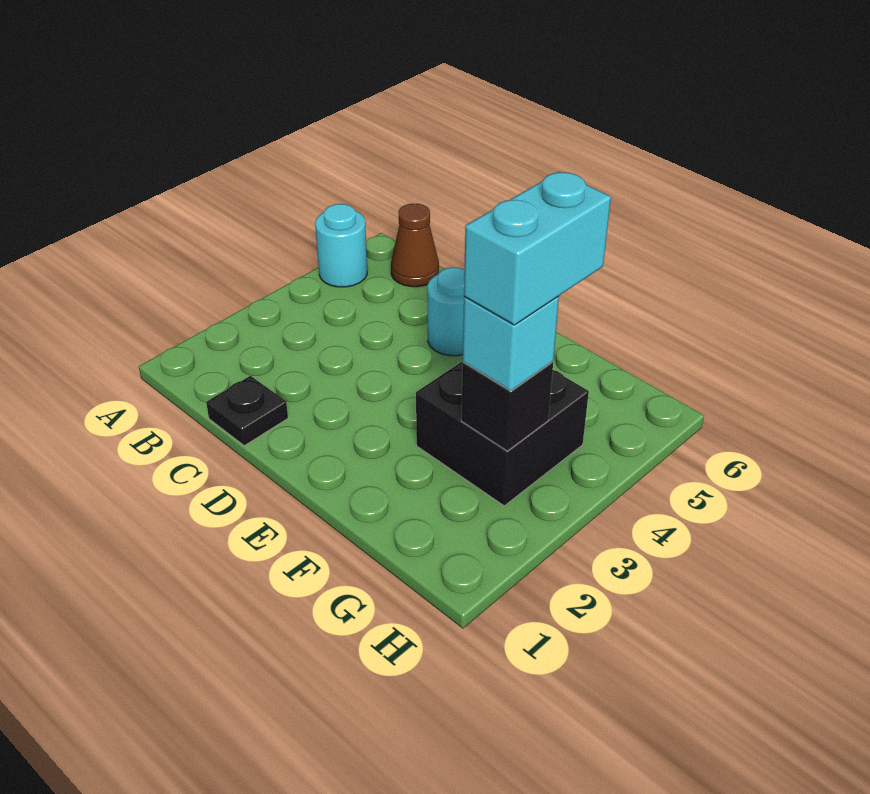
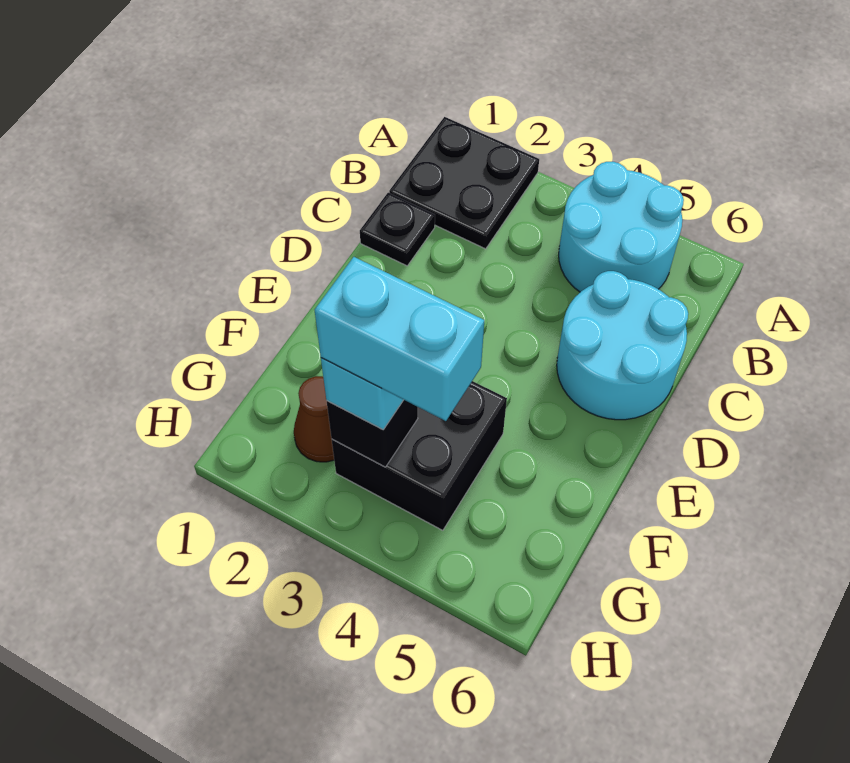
none -> black 2x2 plate [389,117,539,249]
cyan 1x1 round brick [315,204,367,287] -> cyan 2x2 round brick [559,162,684,292]
brown 1x1 cone [391,204,439,287] -> brown 1x1 cone moved to [294,376,334,462]
cyan 1x1 round brick [427,267,464,356] -> cyan 2x2 round brick [557,271,688,420]

